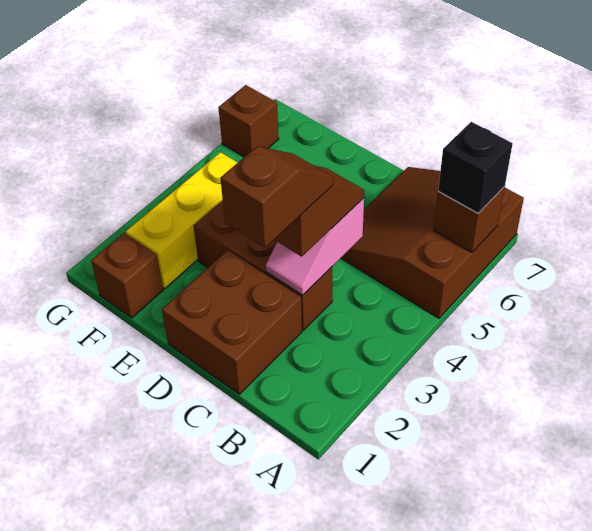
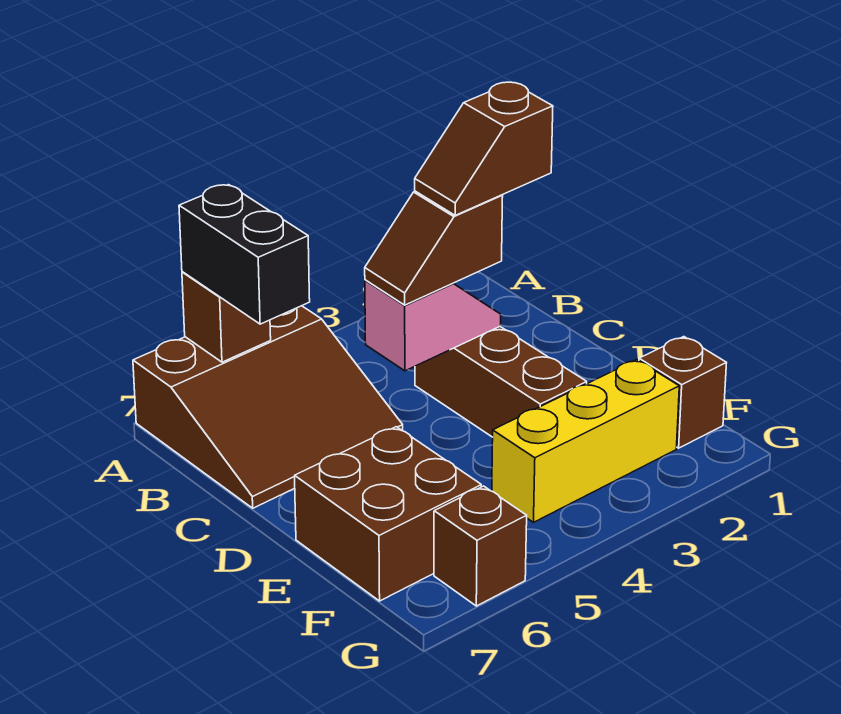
black 1x1 brick [438,122,513,213] -> black 1x2 brick [179,185,310,324]
brown 2x2 brick [162,250,302,394] -> brown 2x2 brick moved to [295,427,481,601]

